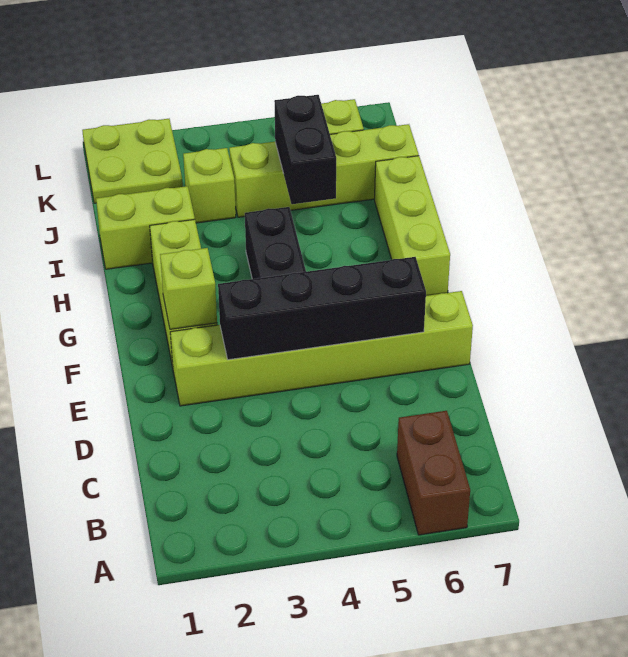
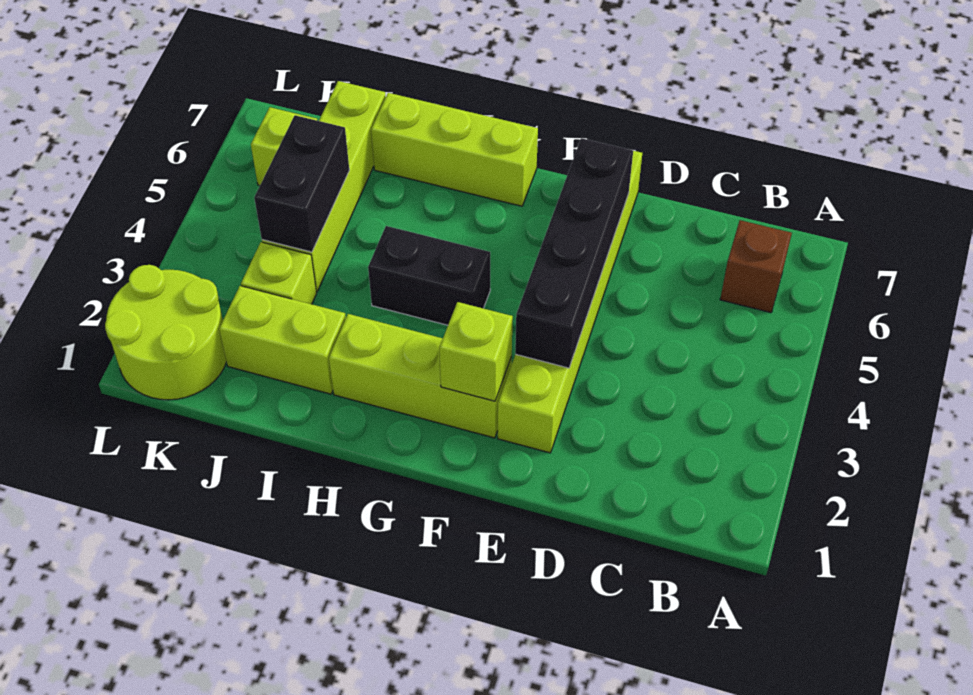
brown 1x2 brick [397,411,470,535] -> brown 1x1 brick [720,220,792,313]
lime 1x2 brick [96,186,195,269] -> lime 1x2 brick turned to [219,286,346,394]
black 1x2 brick [274,95,336,204] -> black 1x2 brick turned to [254,115,349,252]
lime 2x2 plate [82,119,183,203] -> lime 2x2 round brick [105,265,226,400]

